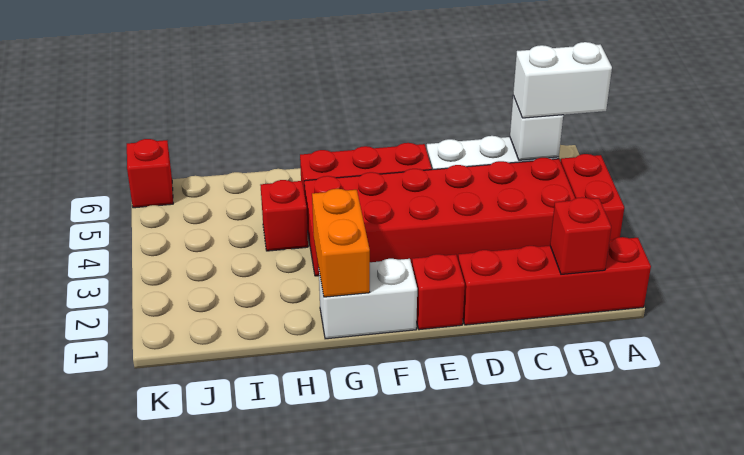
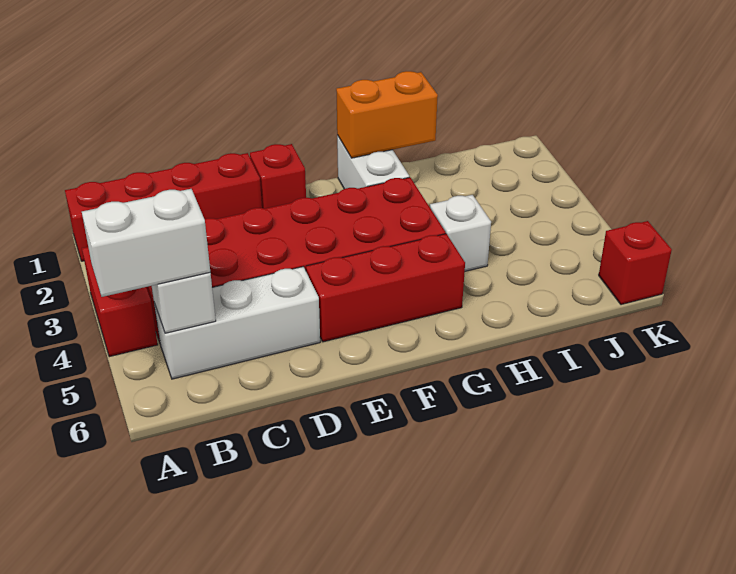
red 1x1 brick [550,197,611,274] -> none
white 1x2 brick [319,259,417,339] -> white 1x2 brick turned to [337,135,409,189]
orange 1x2 brick [312,189,370,297] -> orange 1x2 brick turned to [336,71,438,158]
red 1x1 brick [261,180,308,251] -> white 1x1 brick [430,195,491,271]

